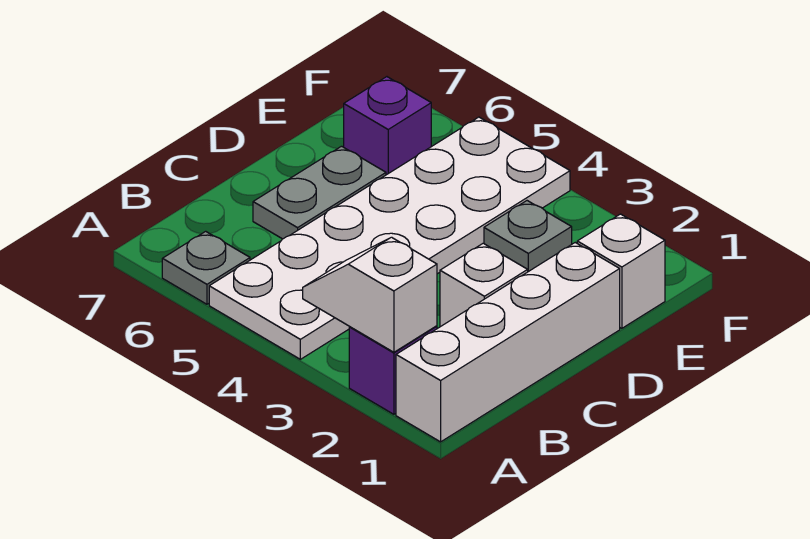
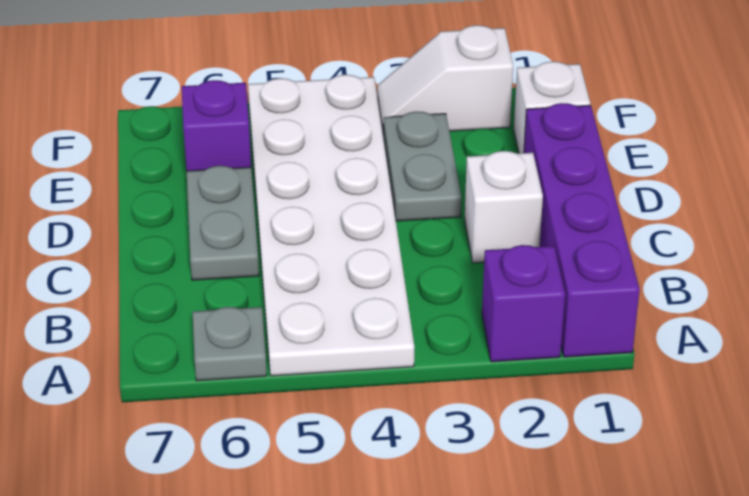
white 1x4 brick [396,243,620,442] -> purple 1x4 brick [524,103,640,357]
white 1x2 slope [303,237,437,352] -> white 1x2 slope moved to [377,25,513,131]
grey 1x1 plate [484,201,572,271] -> grey 1x2 plate [383,111,462,221]

